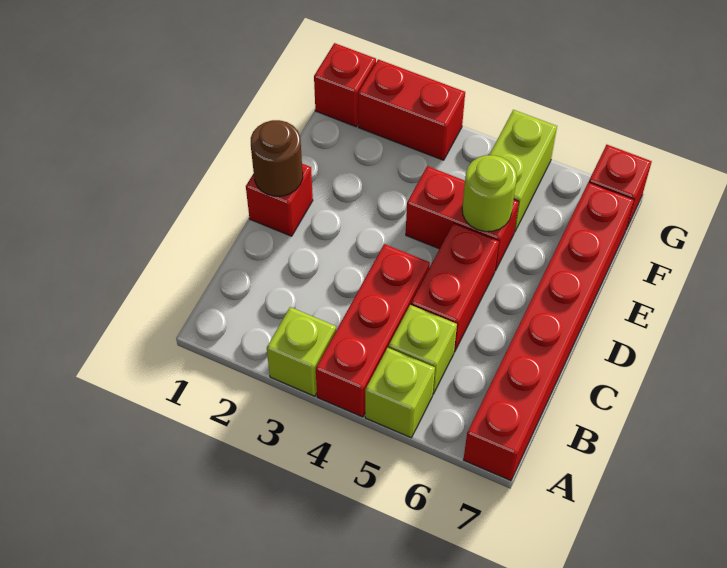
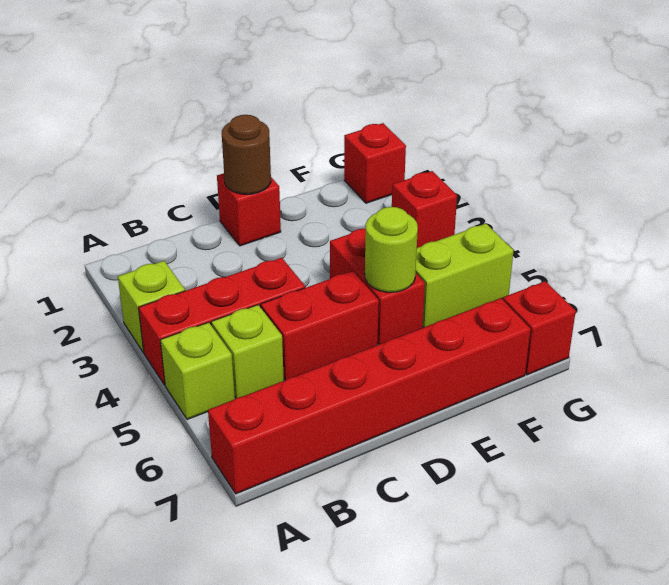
red 1x2 brick [358,59,465,160] -> red 1x1 brick [392,171,457,248]

